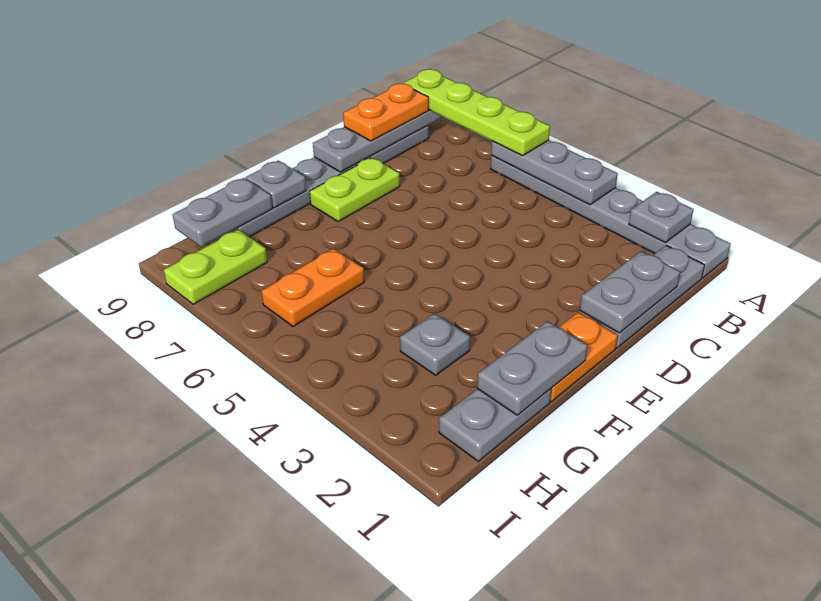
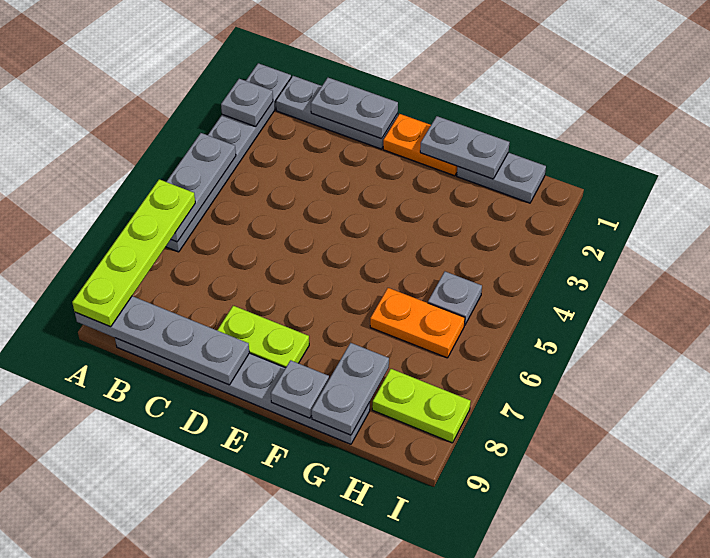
orange 1x2 plate [343,83,428,141] -> none
grey 1x1 plate [400,313,470,375] -> grey 1x1 plate moved to [428,272,482,325]
grey 1x2 plate [173,178,272,247] -> grey 1x2 plate turned to [312,343,389,435]

